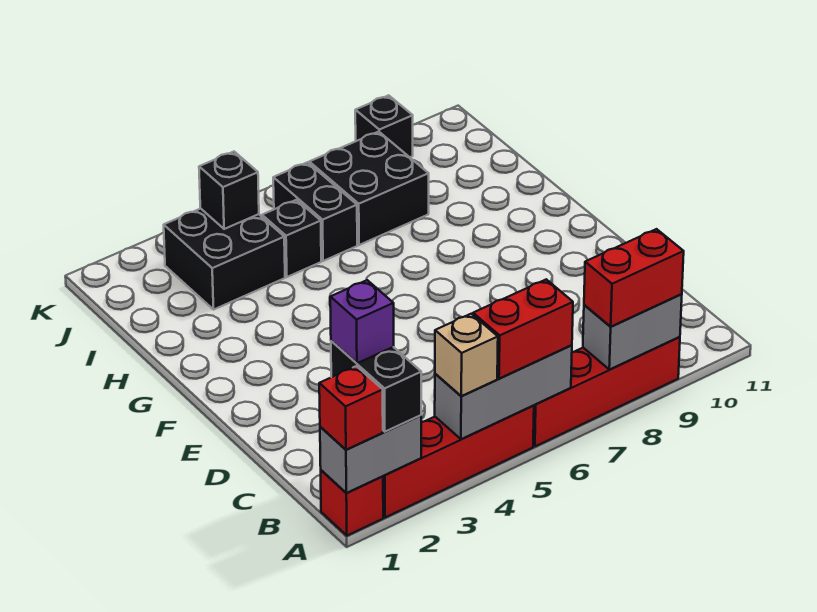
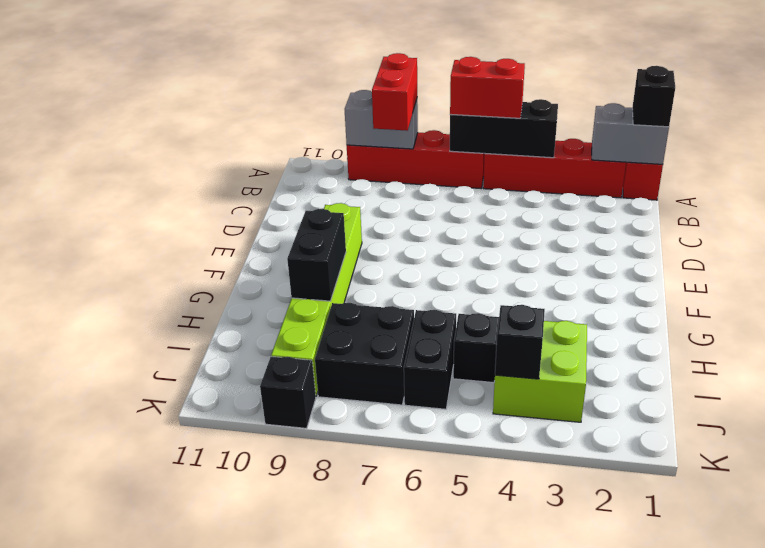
red 1x1 brick [319,366,383,450] -> black 1x1 brick [632,66,675,127]
black 1x2 brick [331,341,421,432] -> black 1x2 brick moved to [287,209,346,301]
grey 1x3 brick [435,345,572,439] -> black 1x3 brick [450,99,558,158]
tan 1x1 brick [435,314,498,396] -> none
red 1x2 brick [584,229,684,327] -> red 1x2 brick turned to [372,53,417,131]
purple 1x1 brick [330,280,394,363] -> none
none -> lime 1x6 brick [271,203,362,396]
black 2x2 brick [164,209,285,309] -> lime 2x2 brick [493,321,587,422]

